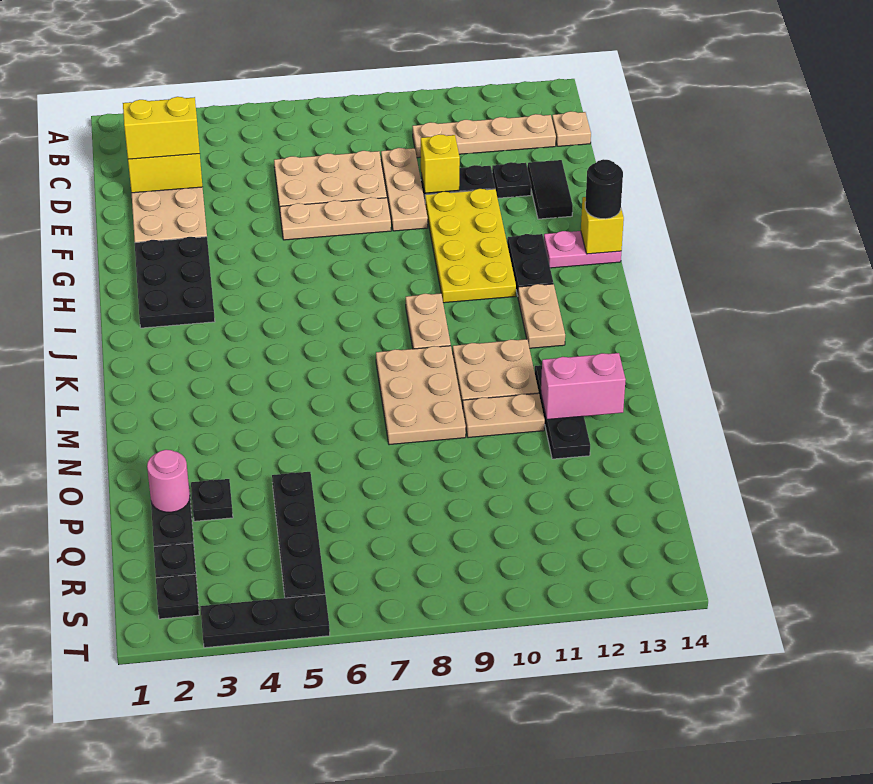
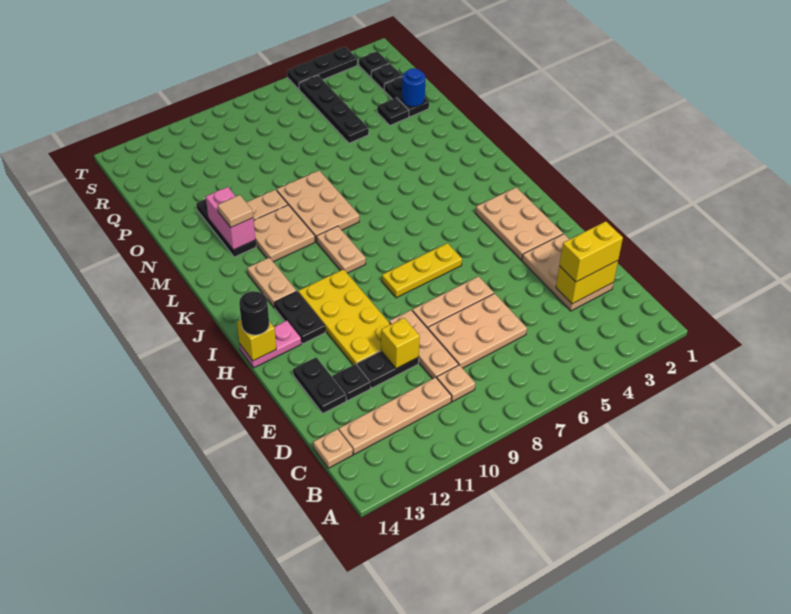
none -> tan 1x1 plate [437,365,475,402]
black 1x2 tile [528,160,573,219] -> black 1x2 plate [293,357,346,413]
black 2x3 plate [135,237,215,328] -> tan 2x3 plate [476,187,563,260]
none -> yellow 1x3 plate [382,243,462,298]
none -> tan 1x1 tile [217,195,253,227]
pink 1x2 brick [541,353,626,419] -> pink 1x2 brick turned to [206,187,256,250]
pink 1x1 round brick [147,450,190,512] -> blue 1x1 round brick [402,68,425,107]

